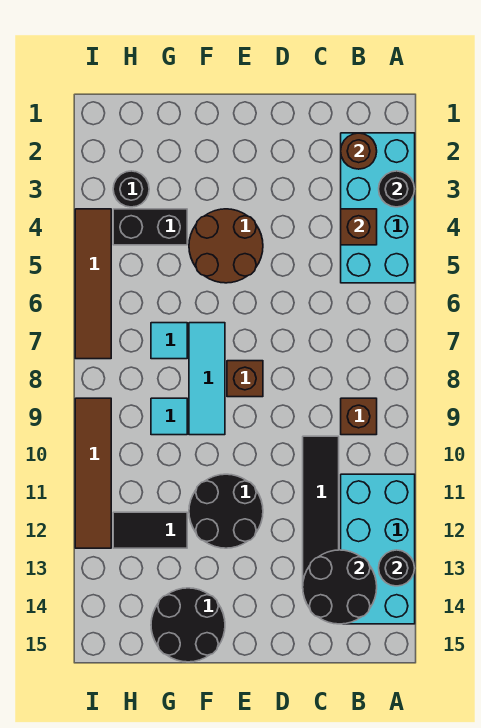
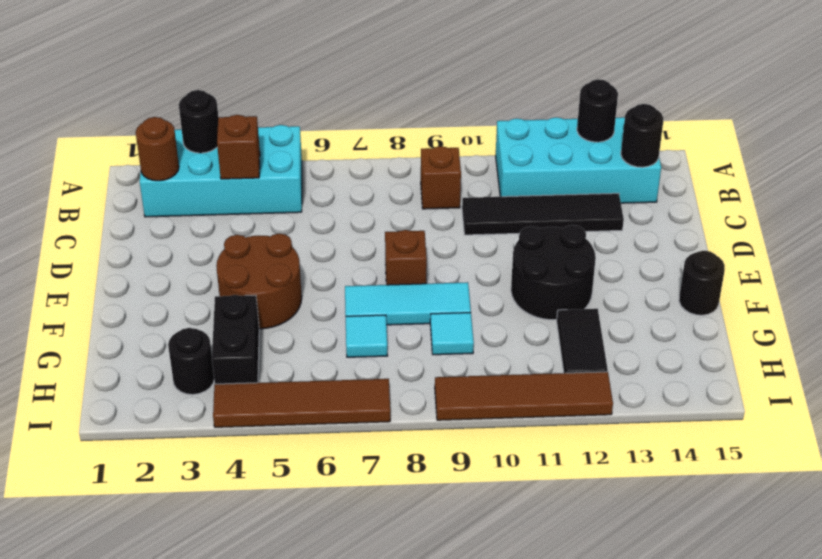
black 2x2 round brick [303,550,377,624] -> black 1x1 round brick [621,104,663,167]
black 2x2 round brick [151,588,225,662] -> black 1x1 round brick [679,251,725,315]

